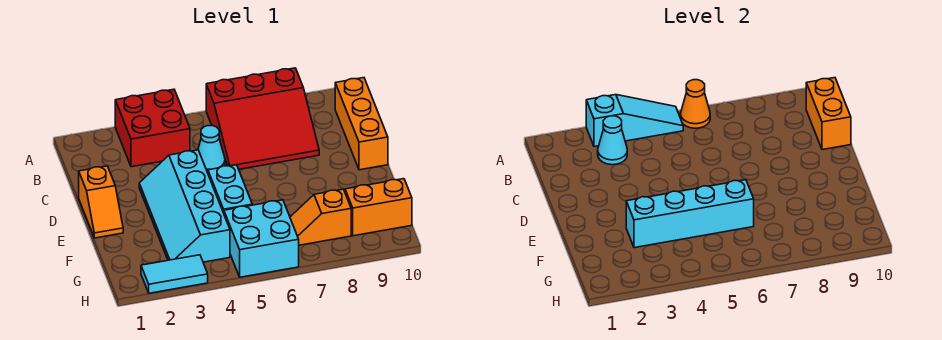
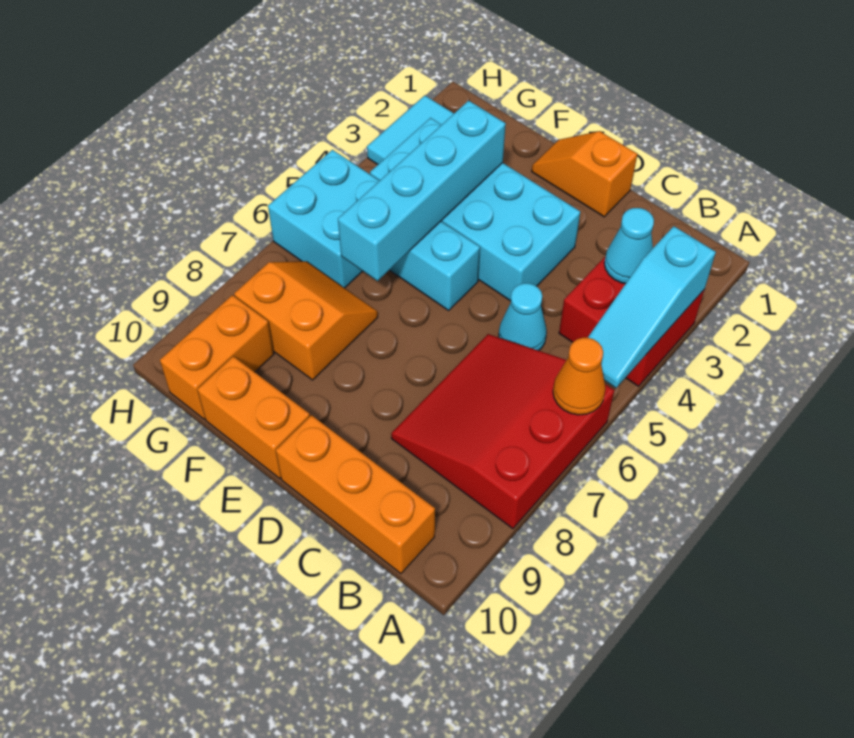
orange 1x2 brick [806,78,851,150] -> orange 1x2 brick moved to [197,356,310,478]
cyan 2x4 slope [139,150,230,262] -> cyan 2x4 brick [370,118,580,301]
orange 1x2 slope [290,189,351,245] -> orange 2x2 slope [234,261,378,380]

